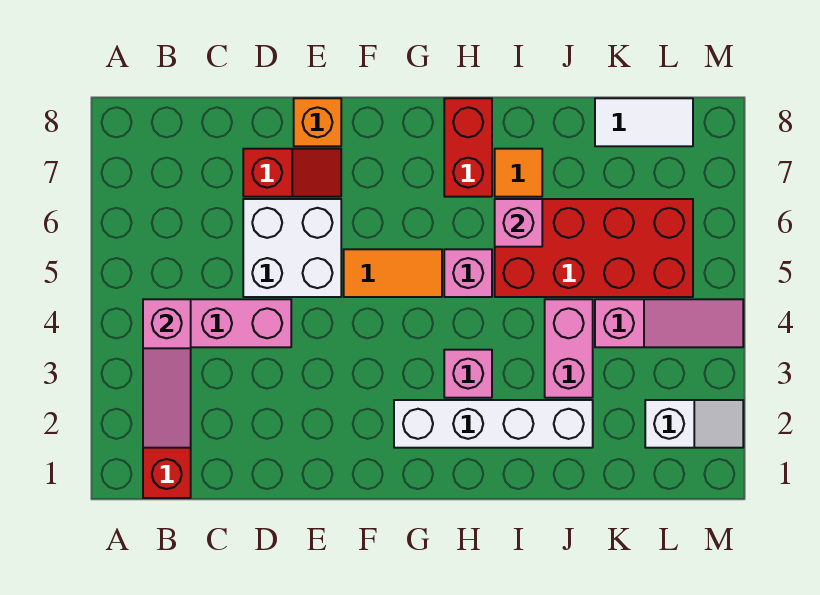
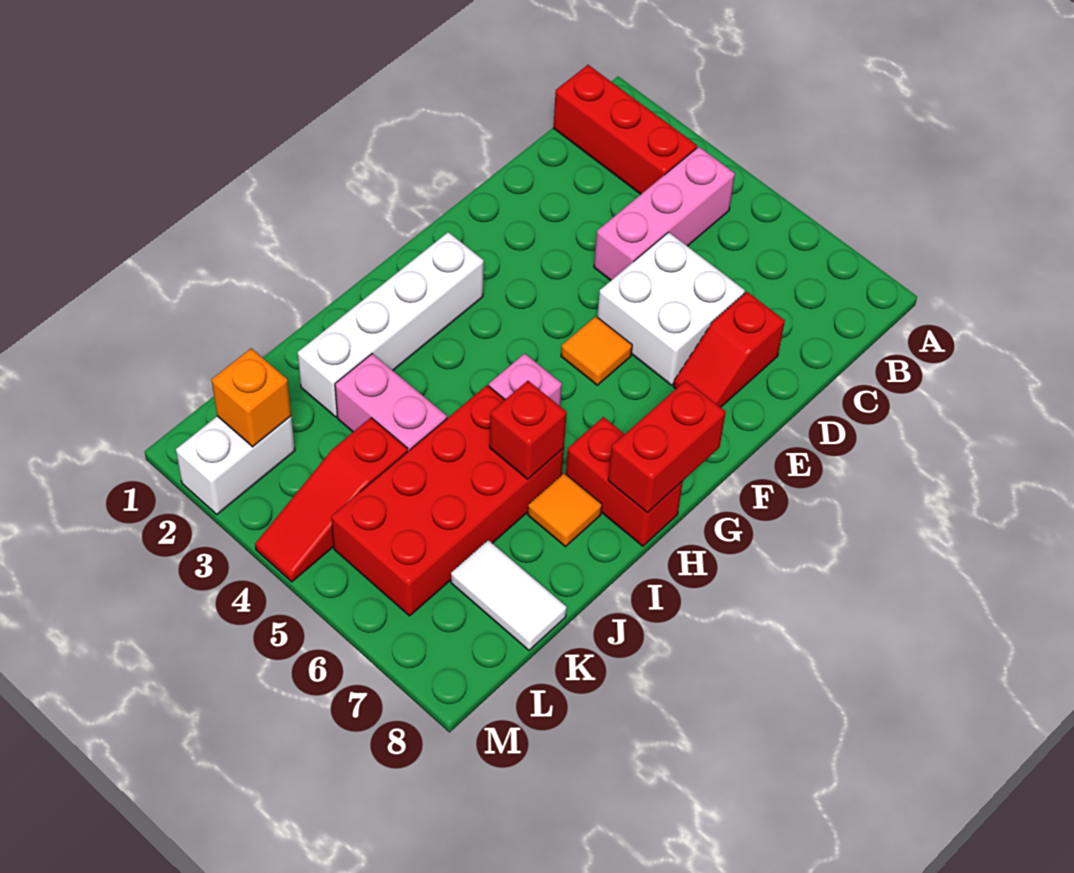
pink 1x3 slope [143,299,191,448] -> none
orange 1x1 brick [294,98,341,146] -> orange 1x1 brick moved to [212,348,291,447]
orange 1x2 tile [344,249,442,297] -> orange 1x1 tile [561,316,632,385]
none -> red 1x2 brick [608,381,726,513]
pink 1x1 brick [444,350,492,398] -> none
pink 1x1 brick [495,199,542,247] -> red 1x1 brick [490,381,567,479]
pink 1x3 slope [595,299,743,347] -> red 1x3 slope [255,418,408,582]
white 1x2 tile [595,98,693,146] -> white 1x2 tile turned to [451,540,567,650]
white 1x2 slope [645,400,743,448] -> white 1x2 brick [176,416,295,514]

